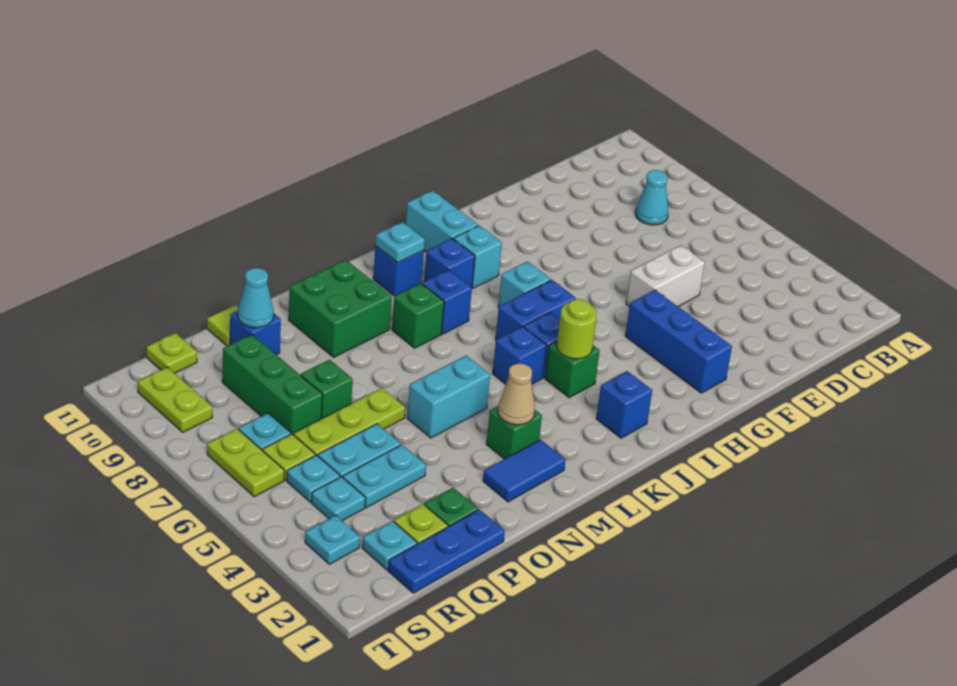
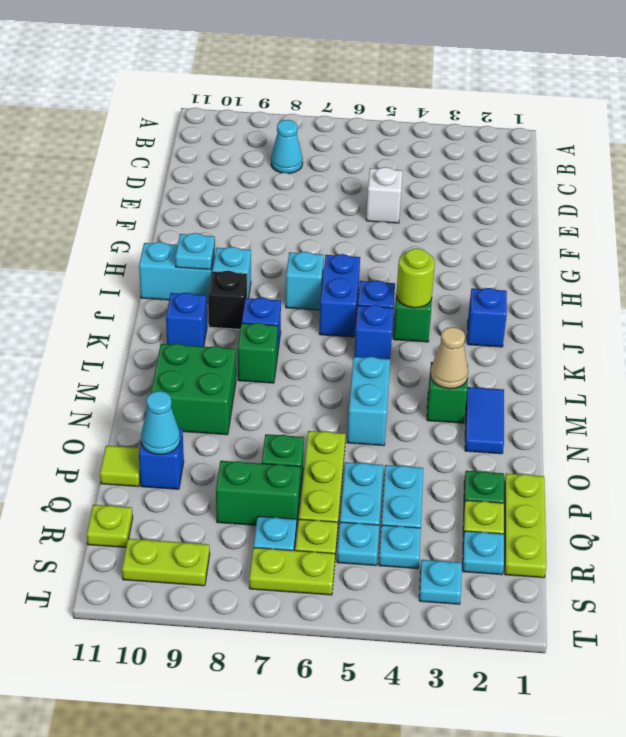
white 1x2 brick [626,245,705,306] -> white 1x1 brick [366,167,403,223]
blue 1x3 brick [625,290,732,393] -> none
blue 1x1 brick [424,238,475,287] -> black 1x1 brick [208,271,247,329]
cyan 1x1 plate [375,222,425,263] -> cyan 1x1 plate moved to [175,233,215,270]
blue 1x3 plate [388,510,505,593] -> lime 1x3 plate [505,474,546,578]
green 1x3 brick [222,335,323,435] -> green 1x2 brick [216,461,300,528]

